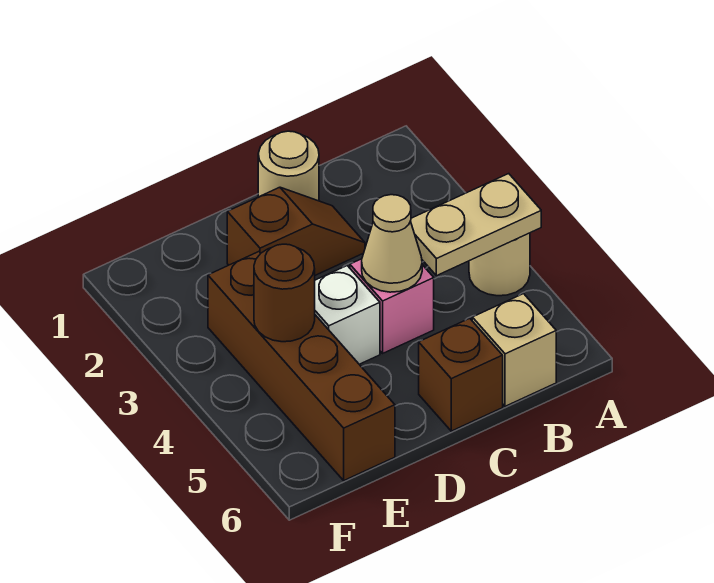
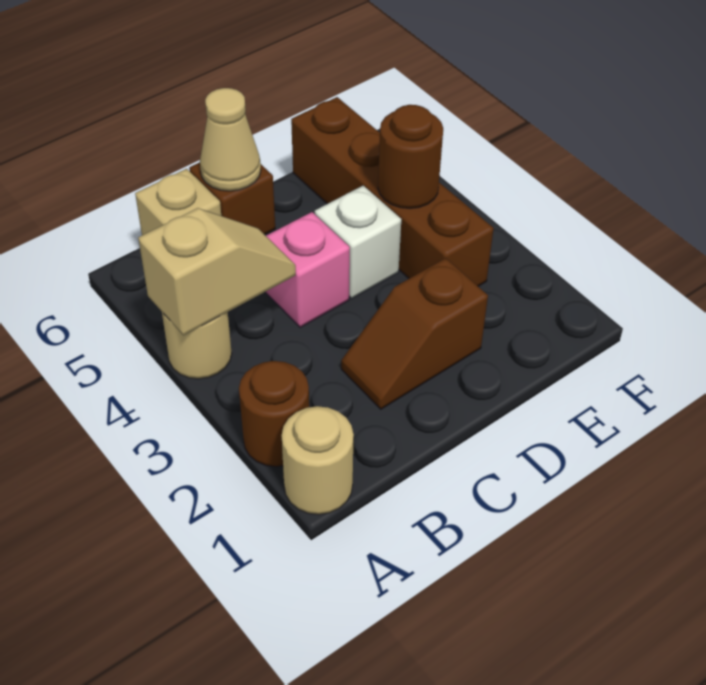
none -> brown 1x1 round brick [239,361,309,467]
tan 1x2 plate [411,174,541,276] -> tan 1x2 slope [138,208,296,336]
tan 1x1 round brick [258,131,319,201] -> tan 1x1 round brick moved to [282,406,354,515]
tan 1x1 cone [362,195,422,292] -> tan 1x1 cone moved to [200,88,261,191]

